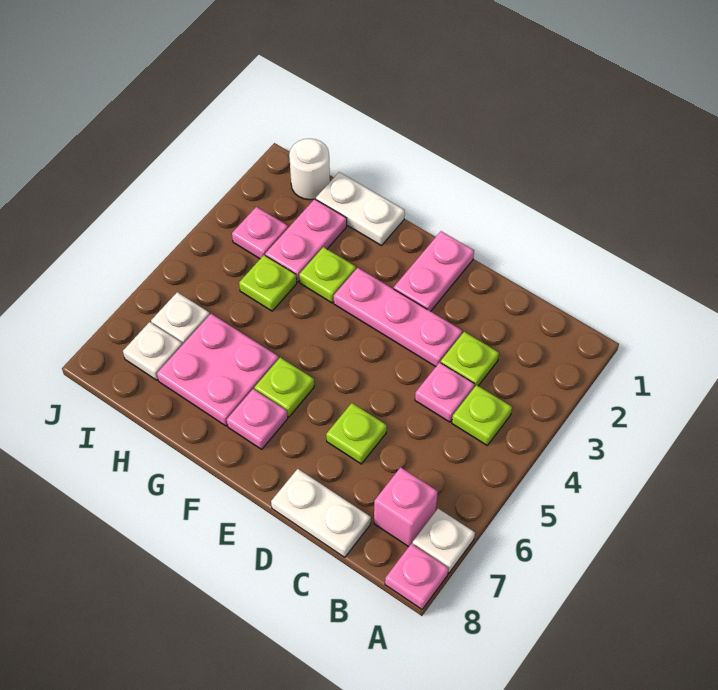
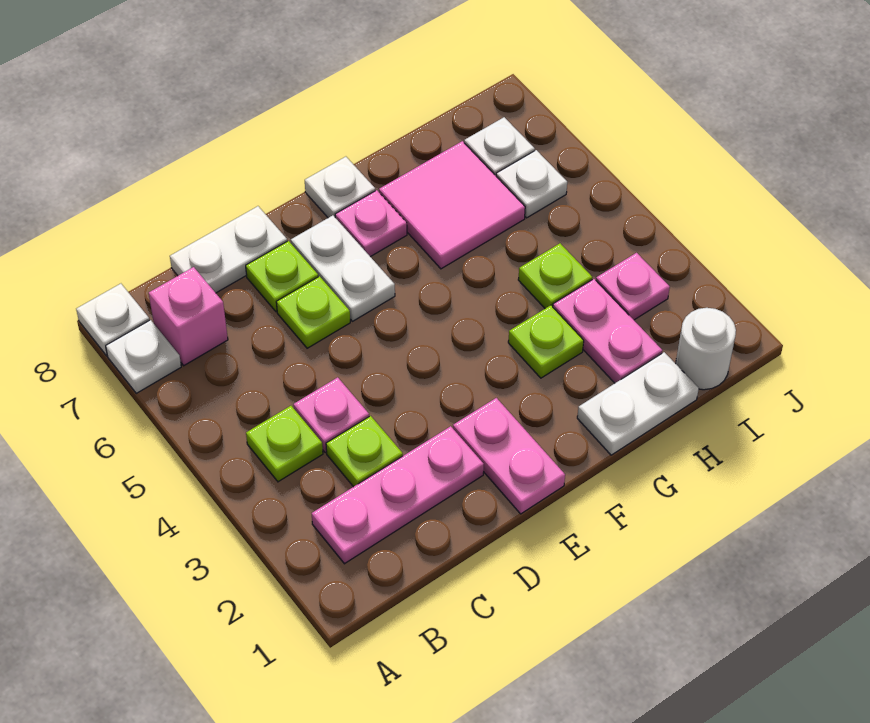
pink 1x1 plate [385,544,449,609] -> white 1x1 plate [76,284,149,356]
pink 1x3 plate [334,268,462,367] -> pink 1x3 plate moved to [312,426,484,564]
none -> white 1x2 plate [291,215,395,321]
lime 1x1 plate [254,358,314,417] -> lime 1x1 plate moved to [246,241,318,312]
none -> white 1x1 plate [305,157,375,218]
pink 2x2 plate [157,314,279,426] -> pink 2x2 tile [379,141,525,269]

